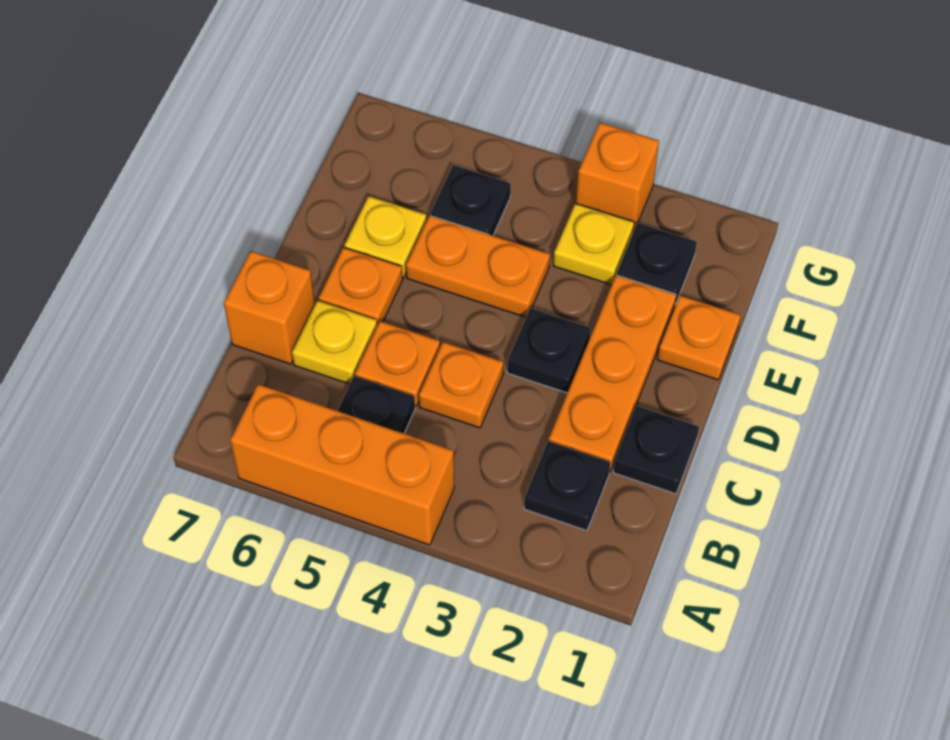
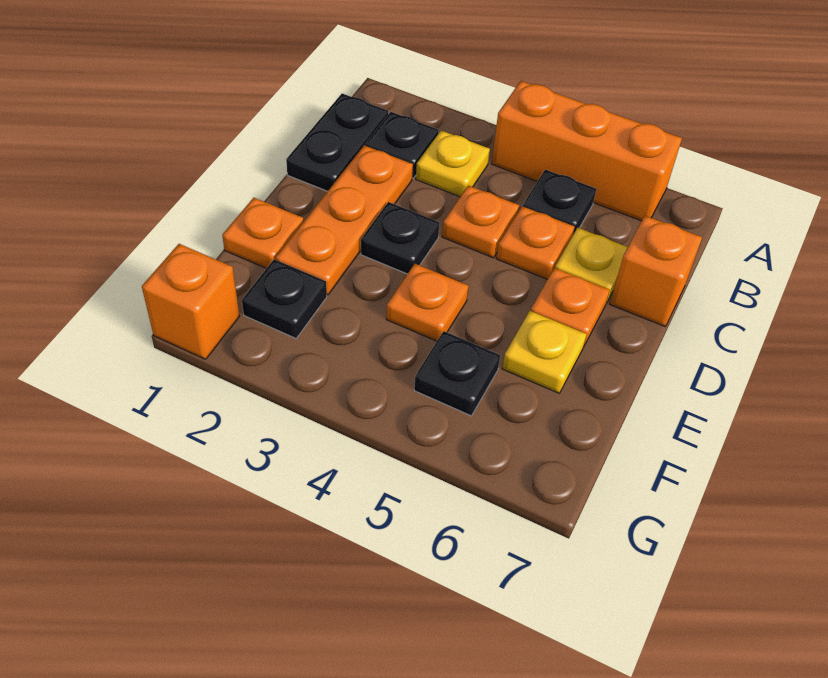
black 1x1 plate [613,406,699,494] -> black 1x2 plate [286,94,388,191]
orange 1x2 plate [406,216,550,317] -> orange 1x1 plate [386,264,469,341]
yellow 1x1 plate [553,203,634,285] -> yellow 1x1 plate moved to [416,131,490,197]
orange 1x1 brick [576,123,659,232] -> orange 1x1 brick moved to [142,244,240,359]

